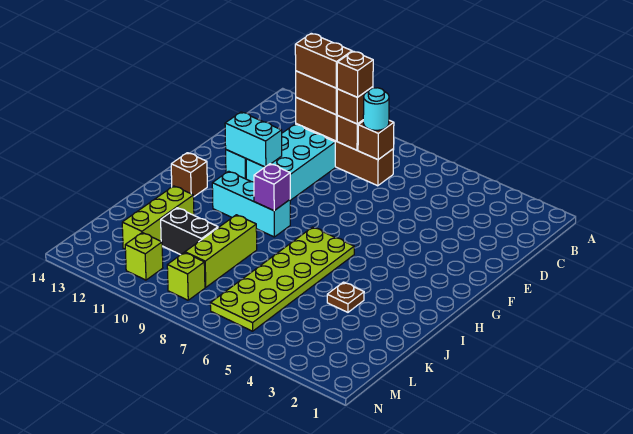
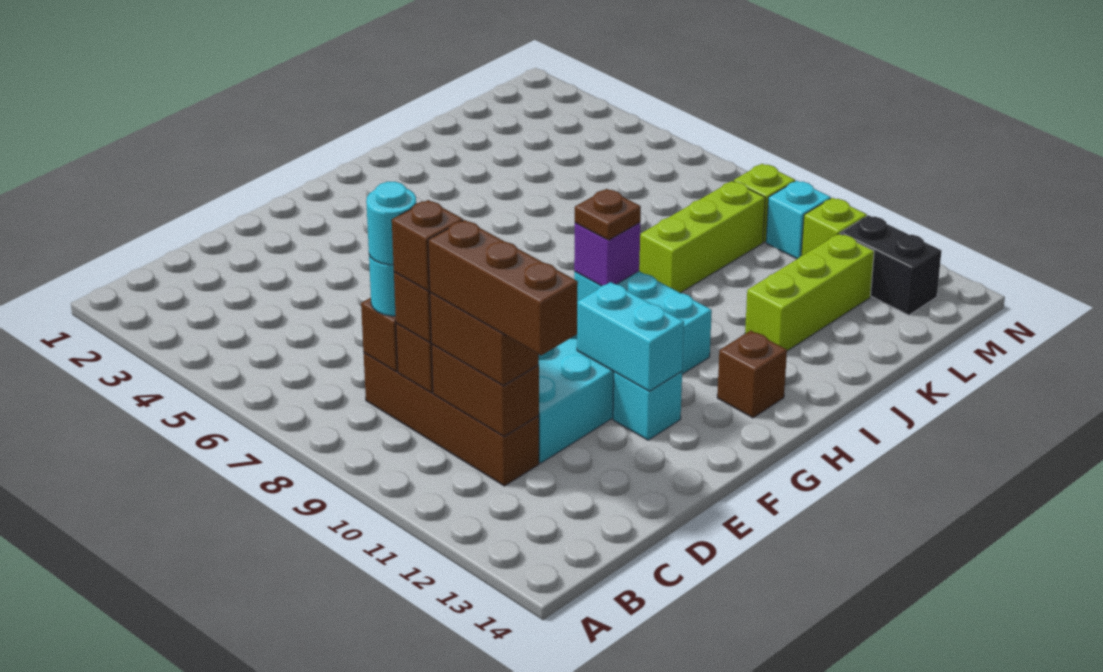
none -> cyan 1x1 round brick [366,182,416,265]
brown 1x2 brick [295,33,352,88] -> brown 1x3 brick [428,220,578,355]
lime 2x6 plate [210,227,354,331] -> none
brown 1x1 plate [327,282,364,312] -> brown 1x1 plate moved to [575,189,641,240]
black 1x2 brick [161,208,218,255] -> black 1x2 brick moved to [840,215,941,315]
none -> cyan 1x1 brick [766,181,831,259]

